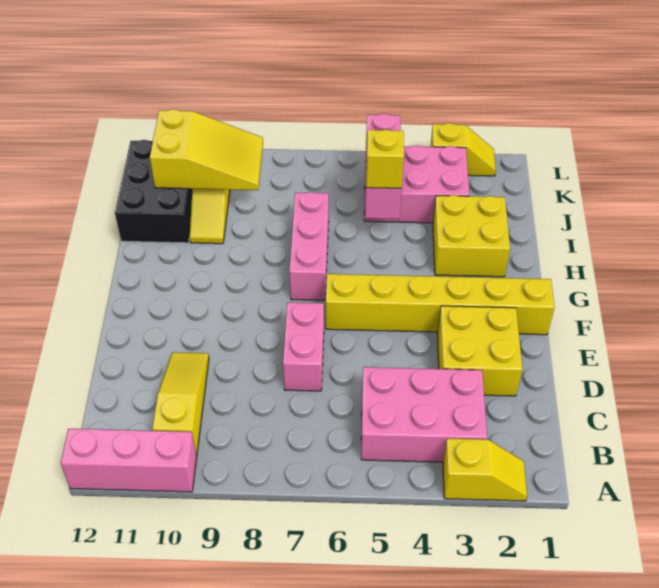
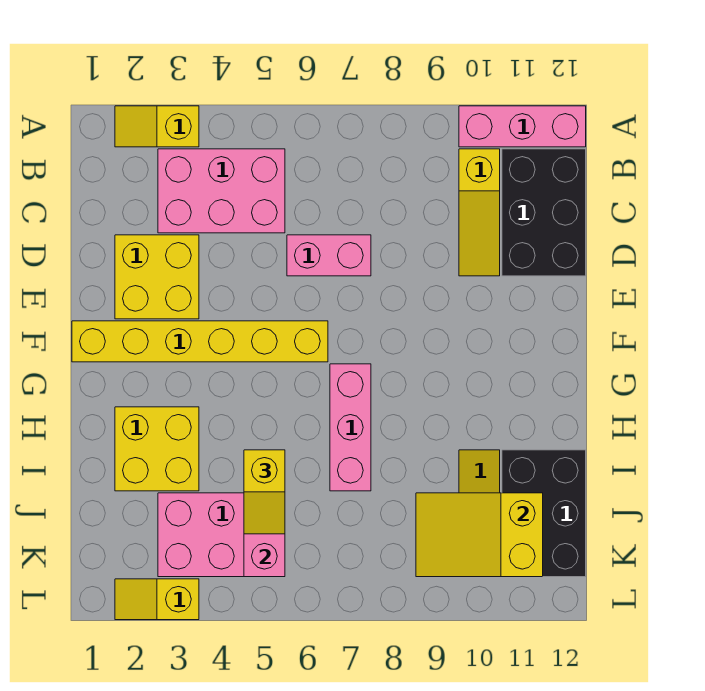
none -> black 2x3 brick [502,149,586,276]
pink 1x2 brick [283,302,324,391] -> pink 1x2 brick turned to [287,235,371,276]

